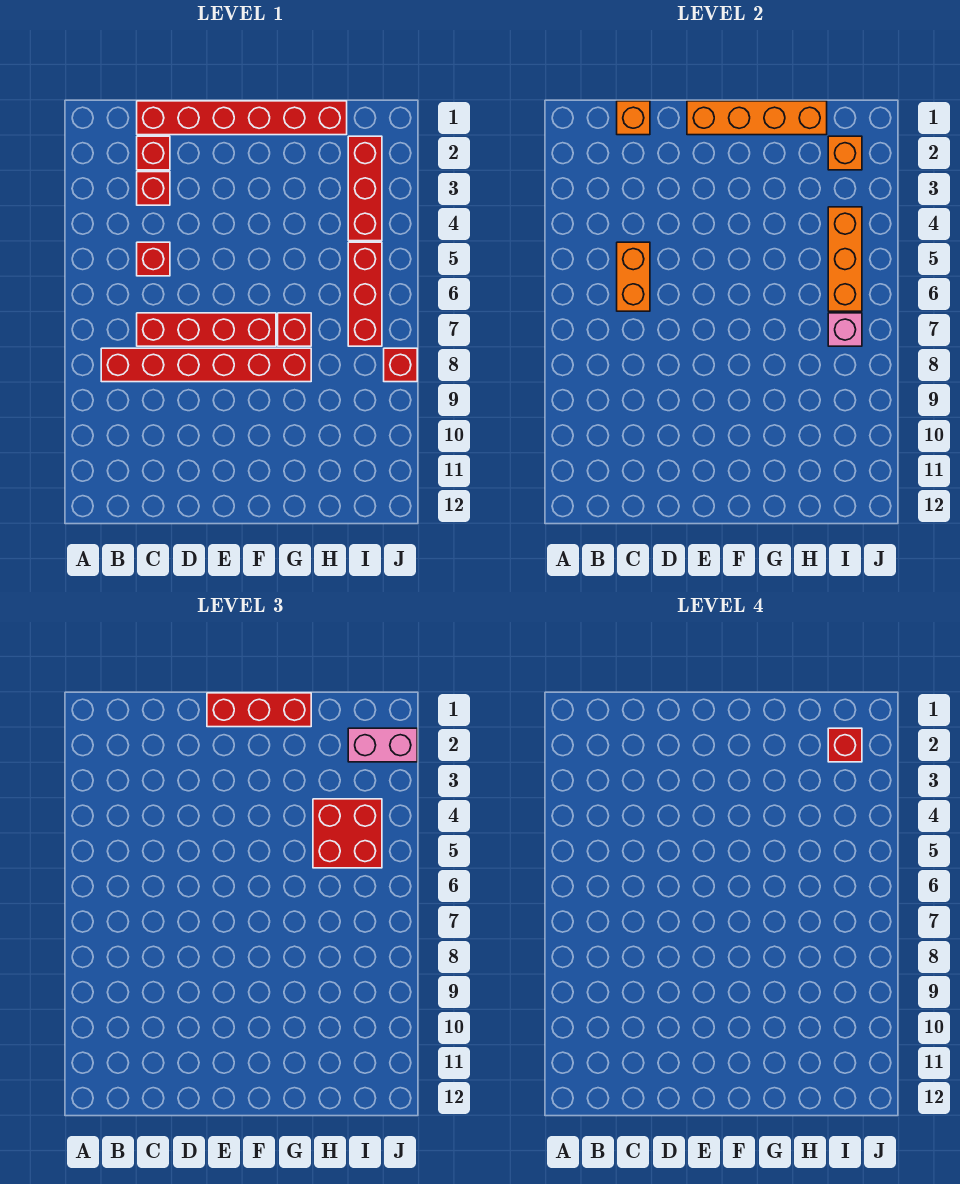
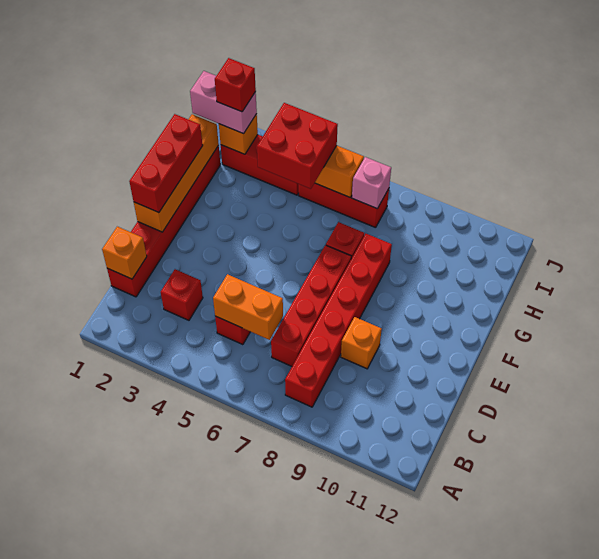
red 1x1 brick [137,136,170,170] -> none
none -> orange 1x1 brick [341,317,382,369]
pink 1x2 brick [348,728,417,762] -> pink 1x2 brick turned to [190,71,257,134]
red 1x1 brick [384,348,417,382] -> none

